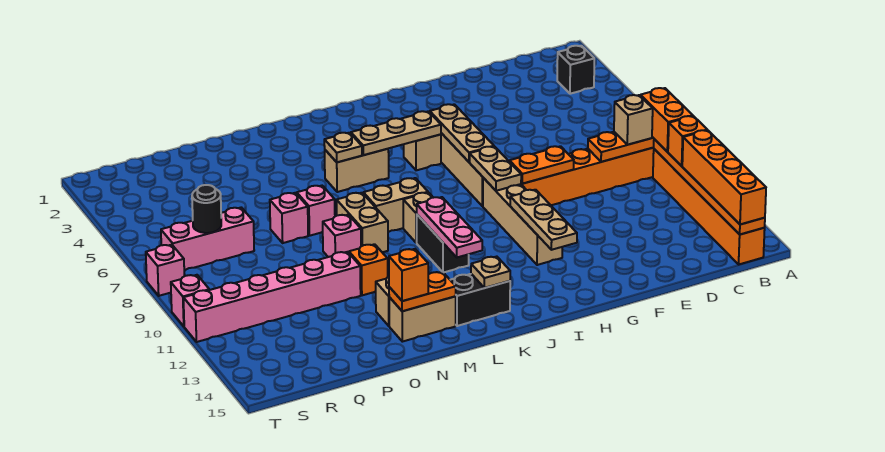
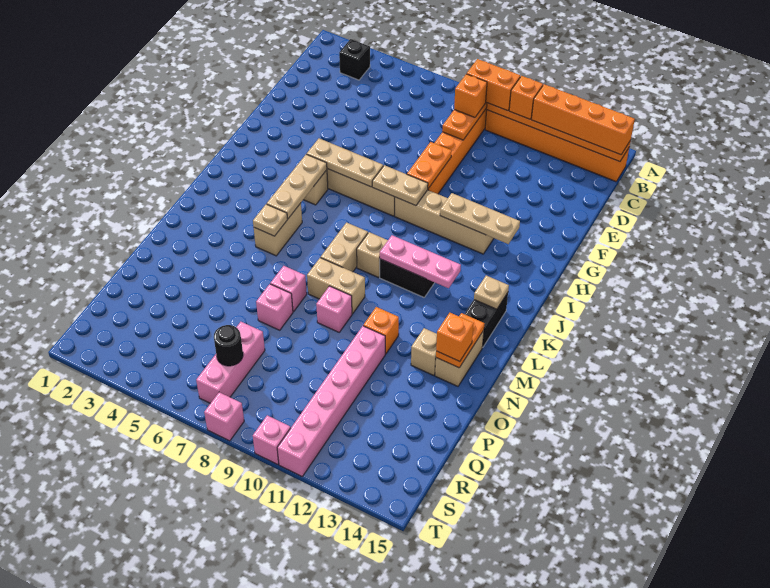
tan 1x1 brick [614,95,653,145] -> orange 1x1 brick [454,74,487,117]

